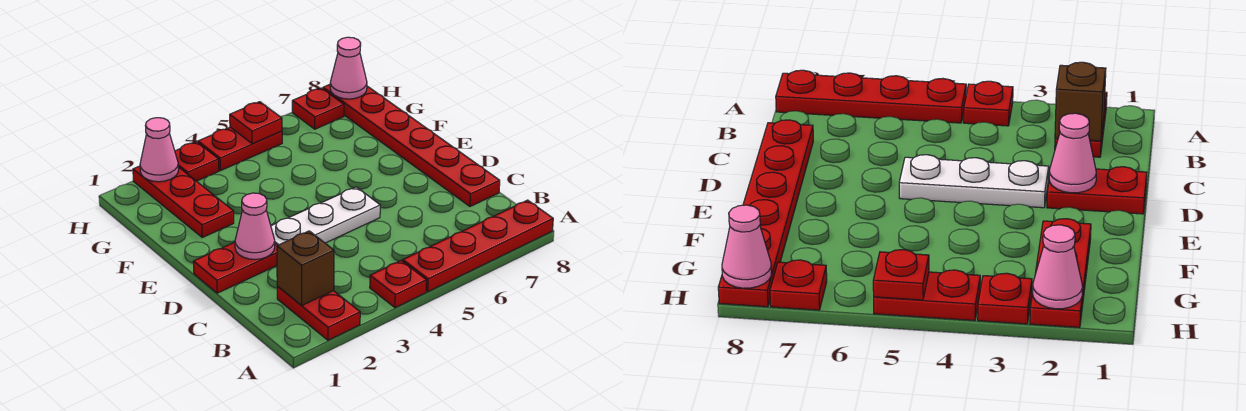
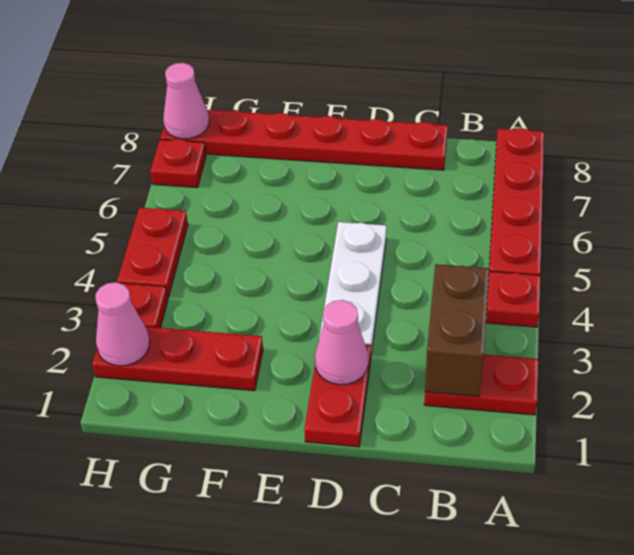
brown 1x1 brick [277,231,334,306] -> brown 1x2 brick [425,264,489,397]
red 1x1 plate [230,102,282,144] -> none

